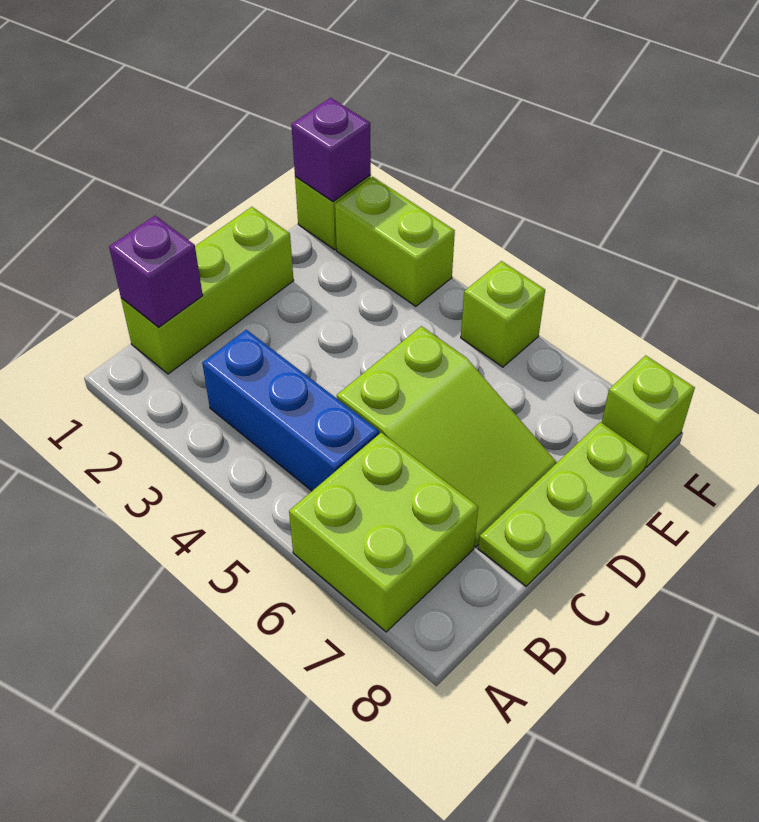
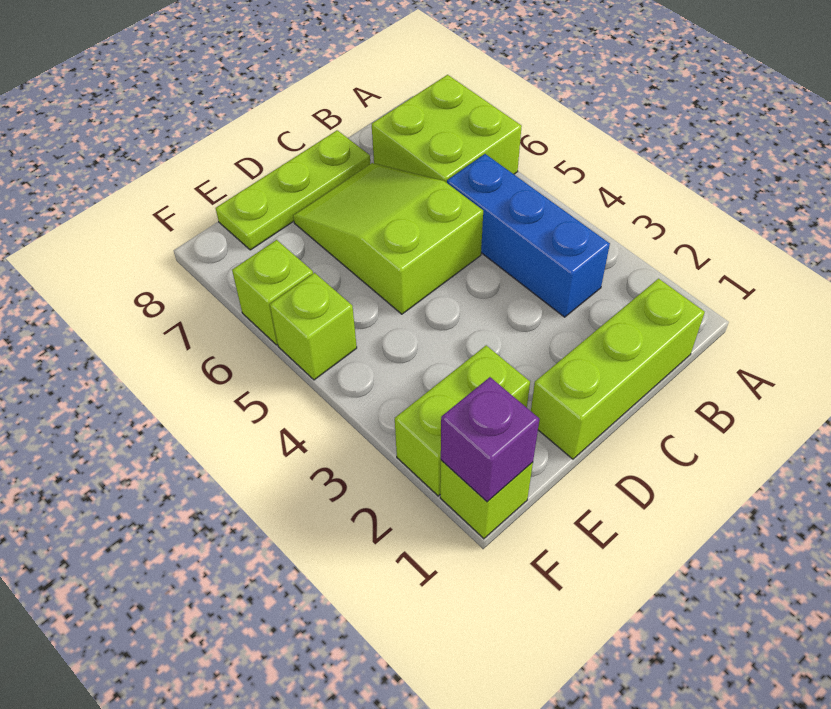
purple 1x1 brick [109,216,203,327] -> none
lime 1x2 brick [335,177,455,306] -> lime 1x2 brick turned to [395,345,530,496]
lime 1x1 brick [602,355,695,467] -> lime 1x1 brick moved to [232,240,313,345]

